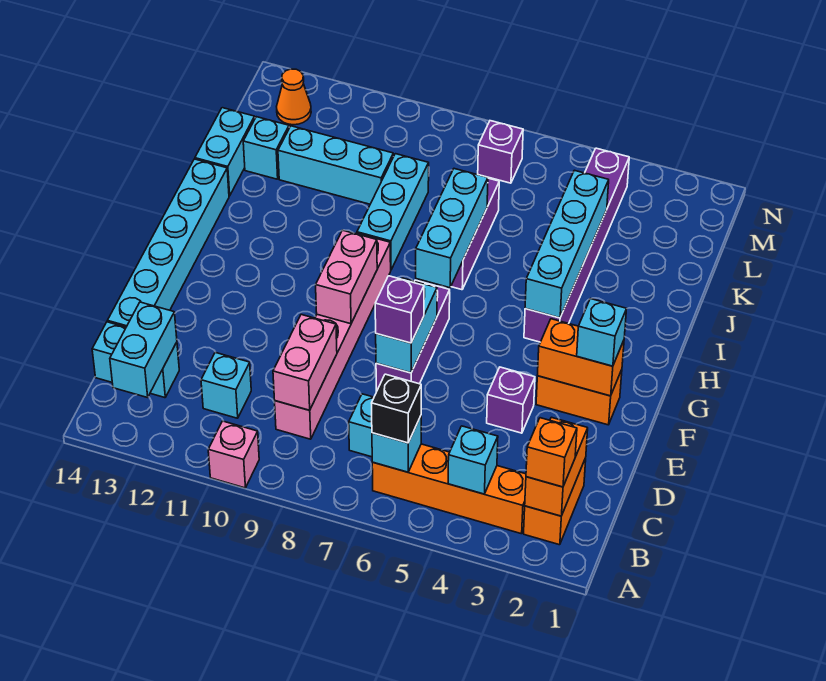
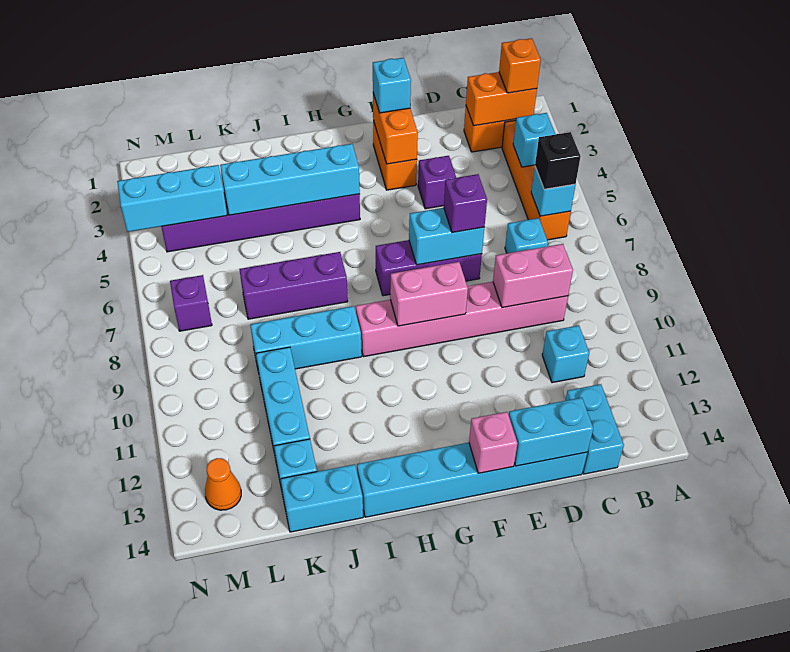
pink 1x1 brick [208,421,259,488] -> pink 1x1 brick moved to [469,412,517,473]
cyan 1x2 brick [110,302,177,398] -> cyan 1x2 brick moved to [509,398,593,466]
cyan 1x3 brick [416,169,488,288] -> cyan 1x3 brick moved to [117,165,227,232]

